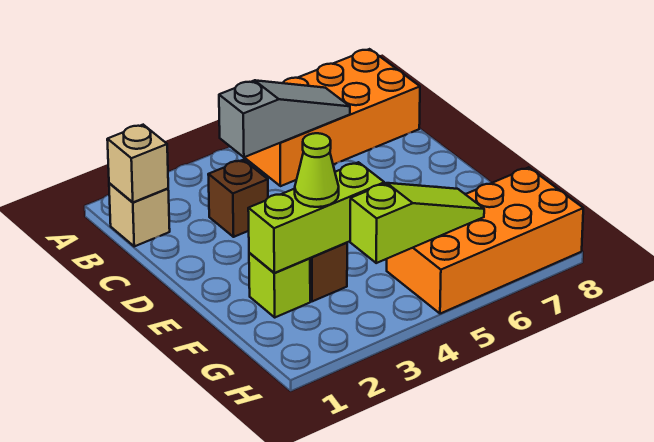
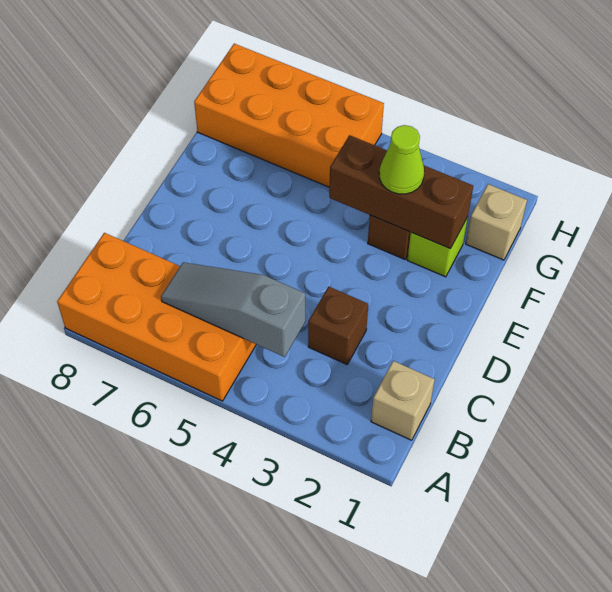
tan 1x1 brick [107,125,168,202] -> tan 1x1 brick moved to [466,184,527,260]
lime 1x3 brick [248,162,384,273] -> brown 1x3 brick [329,135,473,249]
lime 1x3 slope [350,183,484,263] -> none

